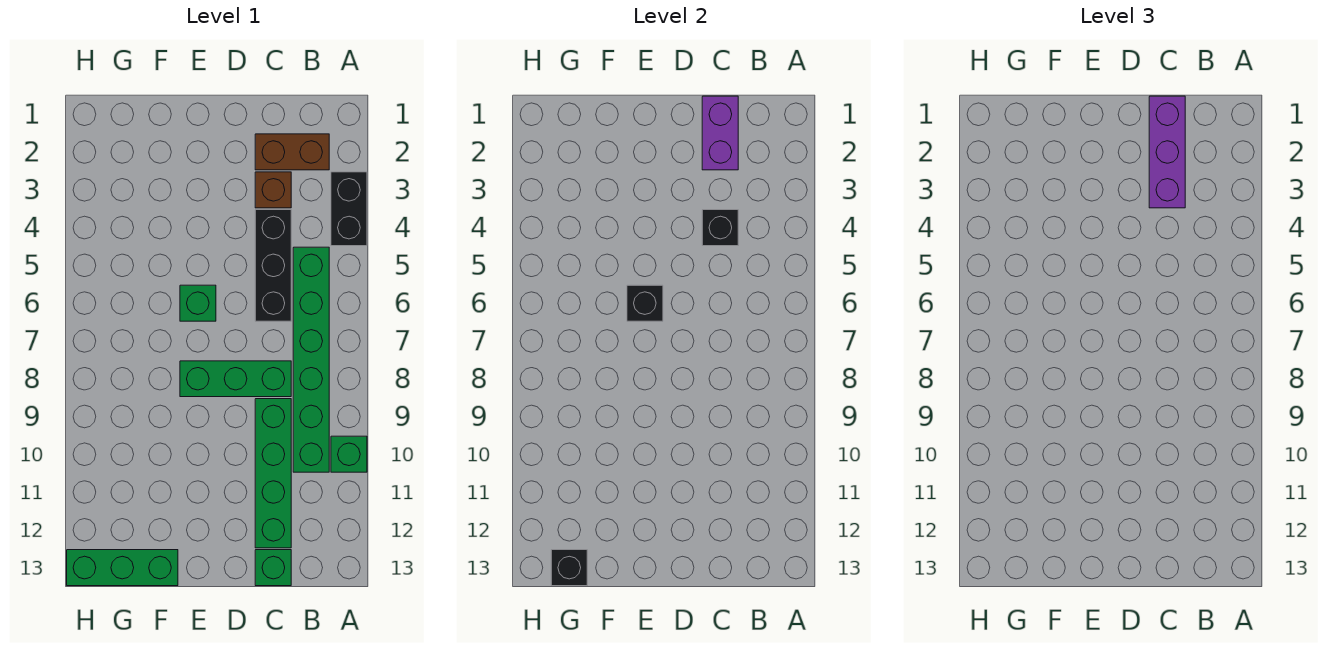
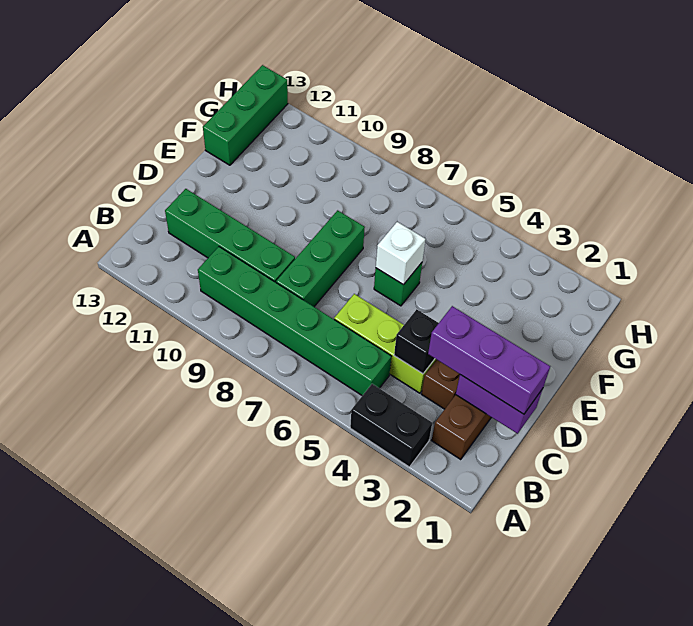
green 1x1 brick [331,436,367,472] -> none
black 1x3 brick [255,210,291,321] -> lime 1x3 brick [334,294,436,393]
green 1x1 brick [255,550,291,586] -> none
black 1x1 brick [627,285,663,321] -> white 1x1 brick [376,222,426,285]
black 1x1 brick [551,550,587,586] -> none

